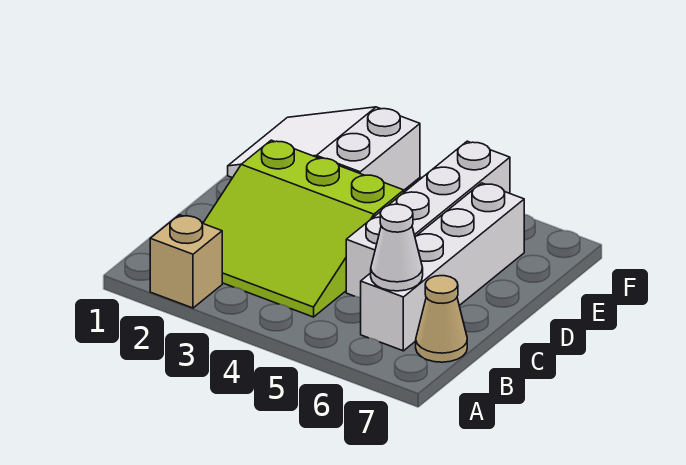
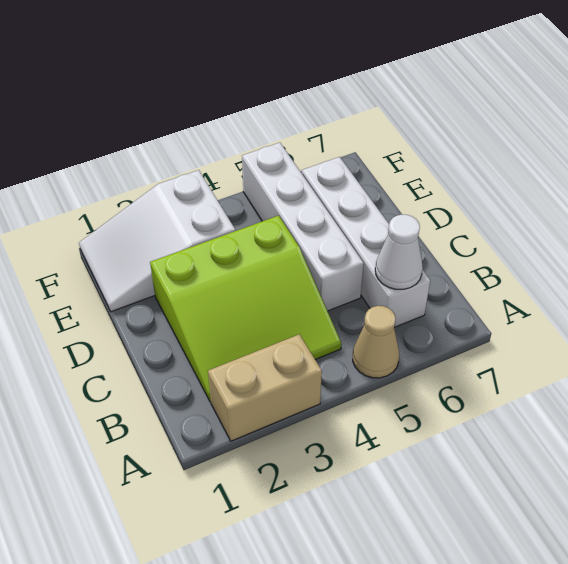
tan 1x1 brick [150,215,222,308] -> tan 1x2 brick [208,334,322,441]
tan 1x1 cone [416,276,467,362] -> tan 1x1 cone moved to [353,306,399,378]

